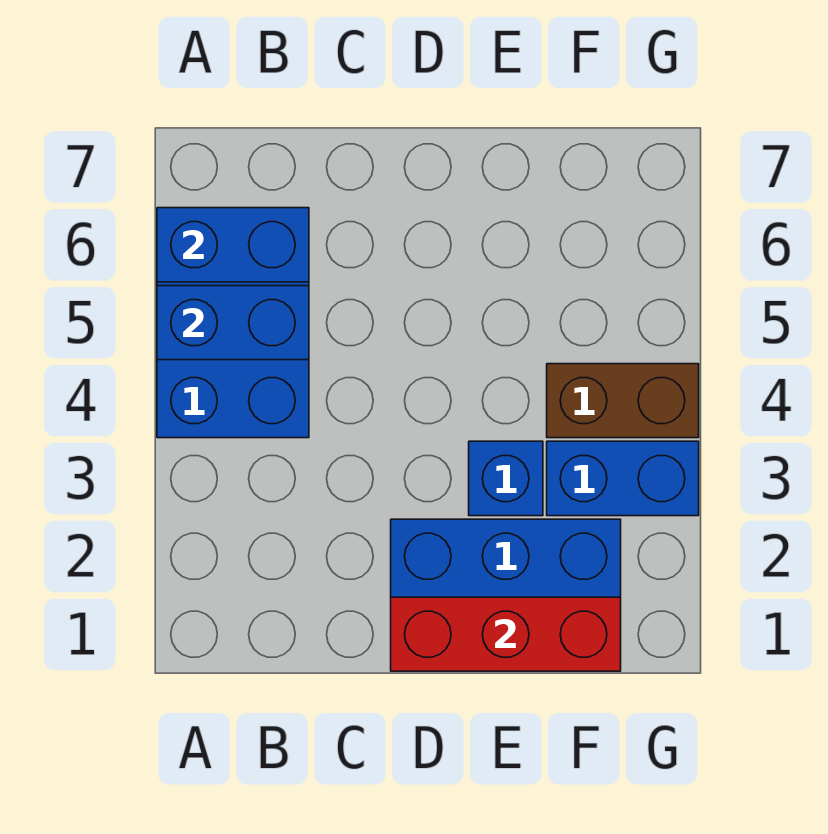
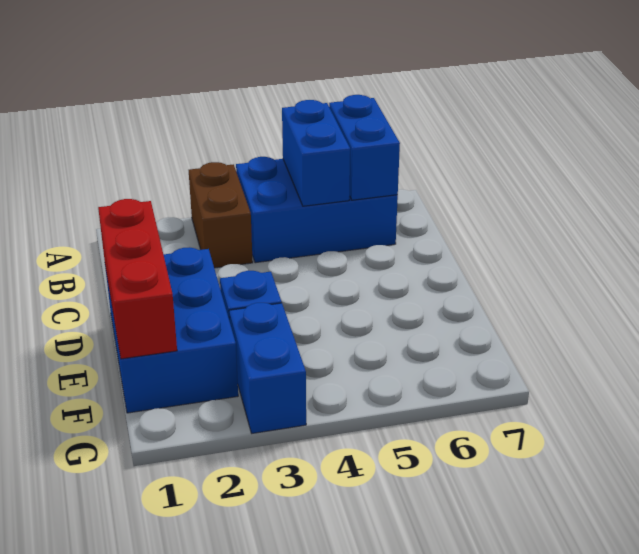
brown 1x2 brick [547,364,699,438] -> brown 1x2 brick moved to [189,162,253,268]

